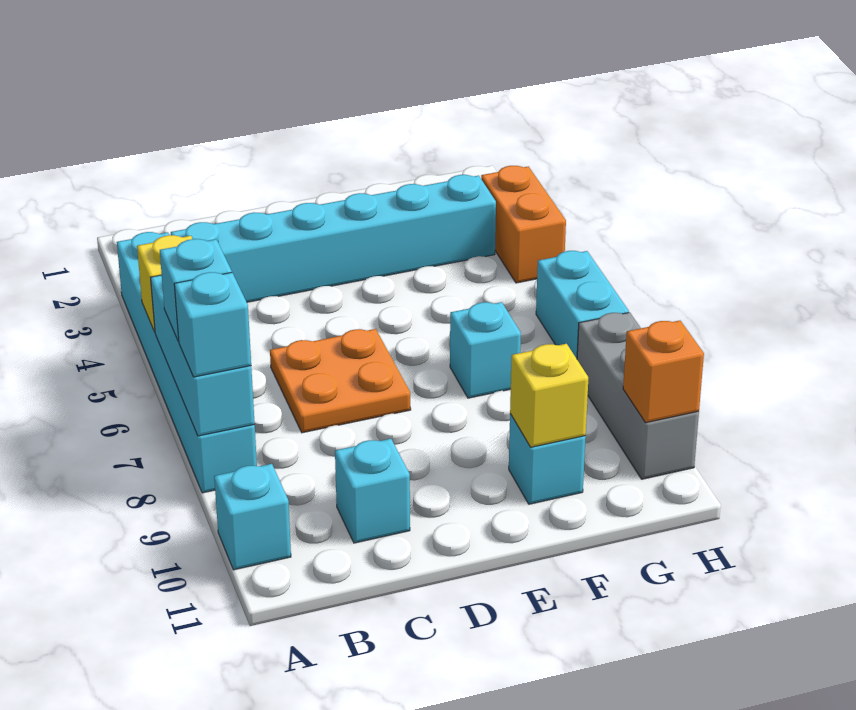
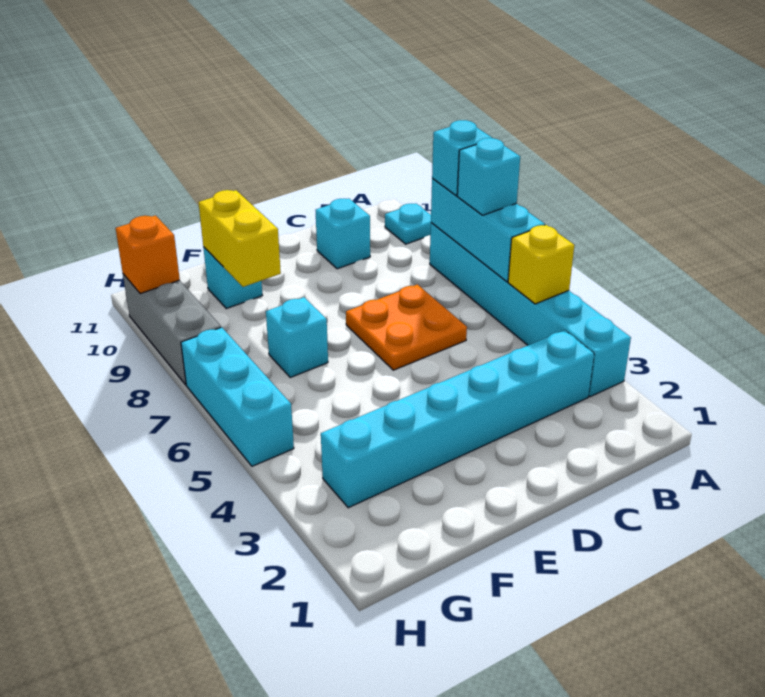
cyan 1x1 brick [214,464,291,570] -> cyan 1x1 plate [385,204,431,244]
yellow 1x1 brick [510,344,588,447] -> yellow 1x2 brick [199,190,281,287]
orange 1x2 brick [481,166,566,283] -> none
cyan 1x2 brick [536,251,629,359] -> cyan 1x3 brick [181,327,294,466]

